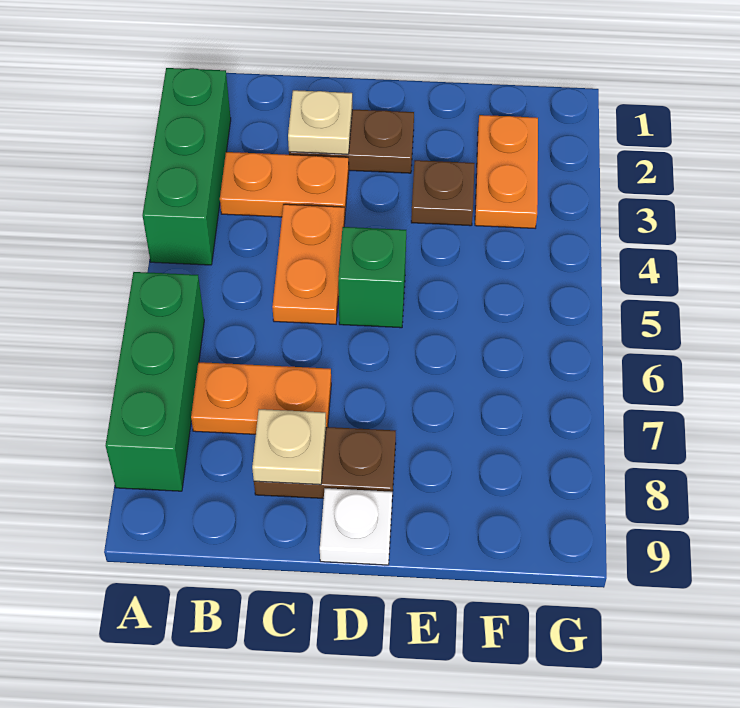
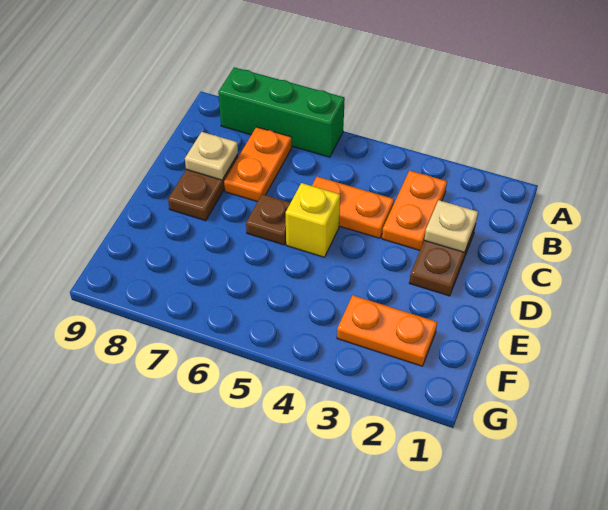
green 1x3 brick [142,68,231,265] -> none
green 1x1 brick [338,227,406,328] -> yellow 1x1 brick [286,183,340,257]
white 1x1 plate [320,488,392,565] -> none
brown 1x1 plate [411,160,475,226] -> brown 1x1 plate moved to [246,194,290,245]

